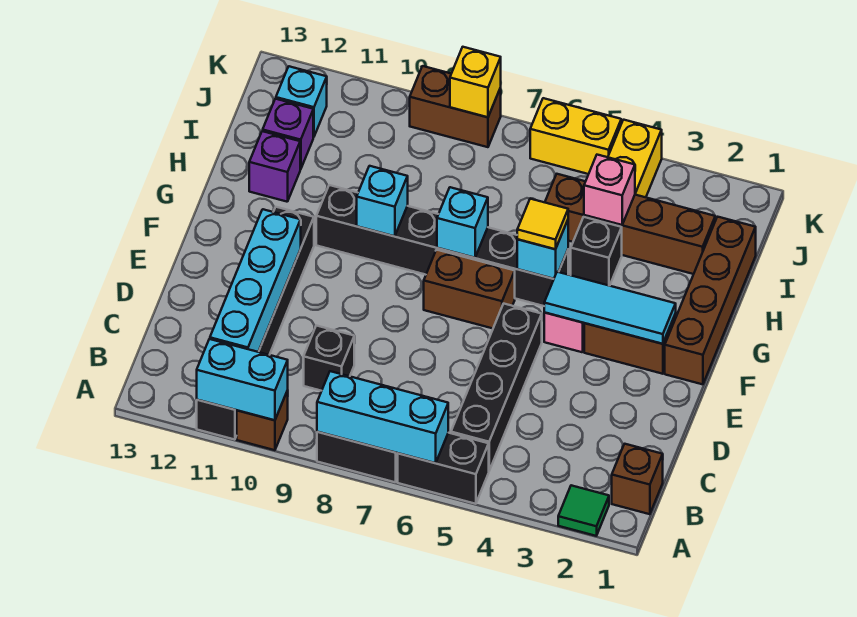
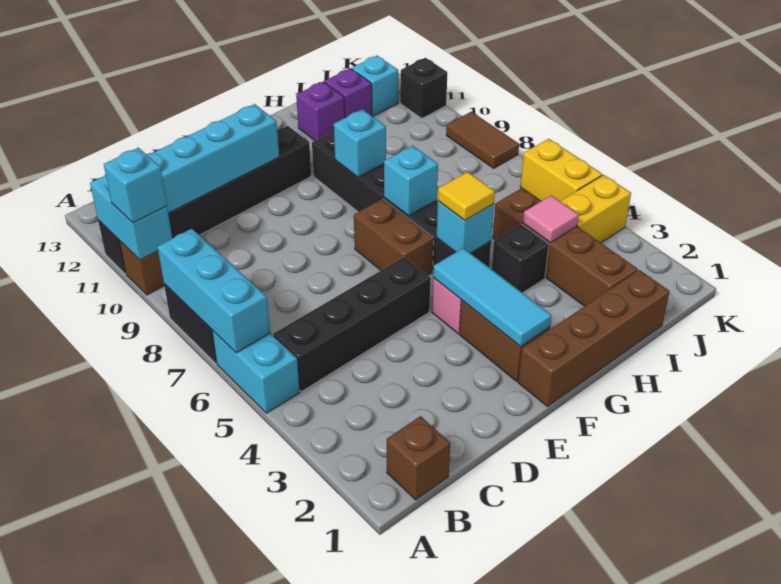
green 1x1 tile [558,485,609,536] -> none
black 1x2 brick [398,433,489,504] -> cyan 1x2 brick [212,330,300,413]
none -> cyan 1x1 brick [104,148,167,223]
black 1x1 brick [304,326,354,391] -> black 1x1 brick moved to [400,58,447,118]
pink 1x1 brick [584,155,635,225] -> pink 1x1 tile [523,195,579,243]
brown 1x2 brick [410,66,501,147] -> brown 1x2 tile [446,112,519,168]
yellow 1x1 brick [450,47,501,117] -> none

